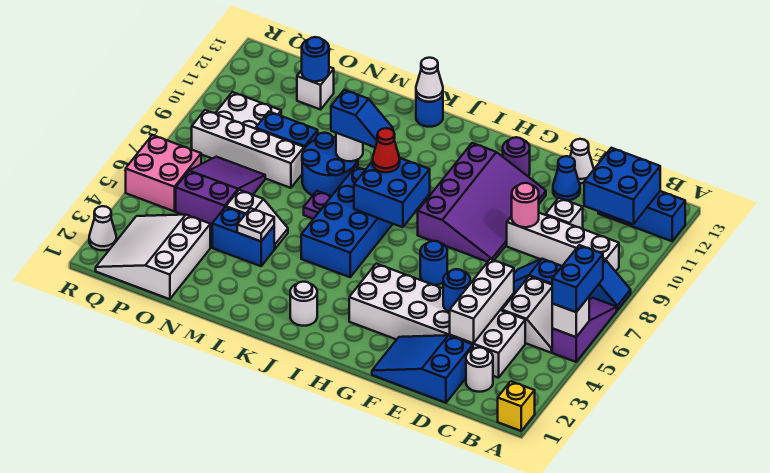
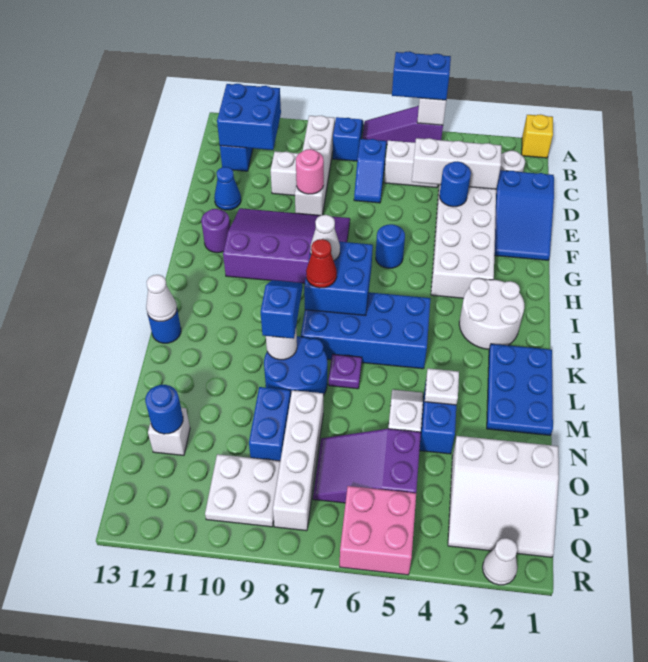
white 1x1 cone [570,139,594,183] -> white 1x1 cone moved to [310,215,340,261]
white 1x1 round brick [290,282,317,326] -> white 2x2 round brick [459,278,524,349]
none -> blue 2x3 plate [487,344,553,435]

